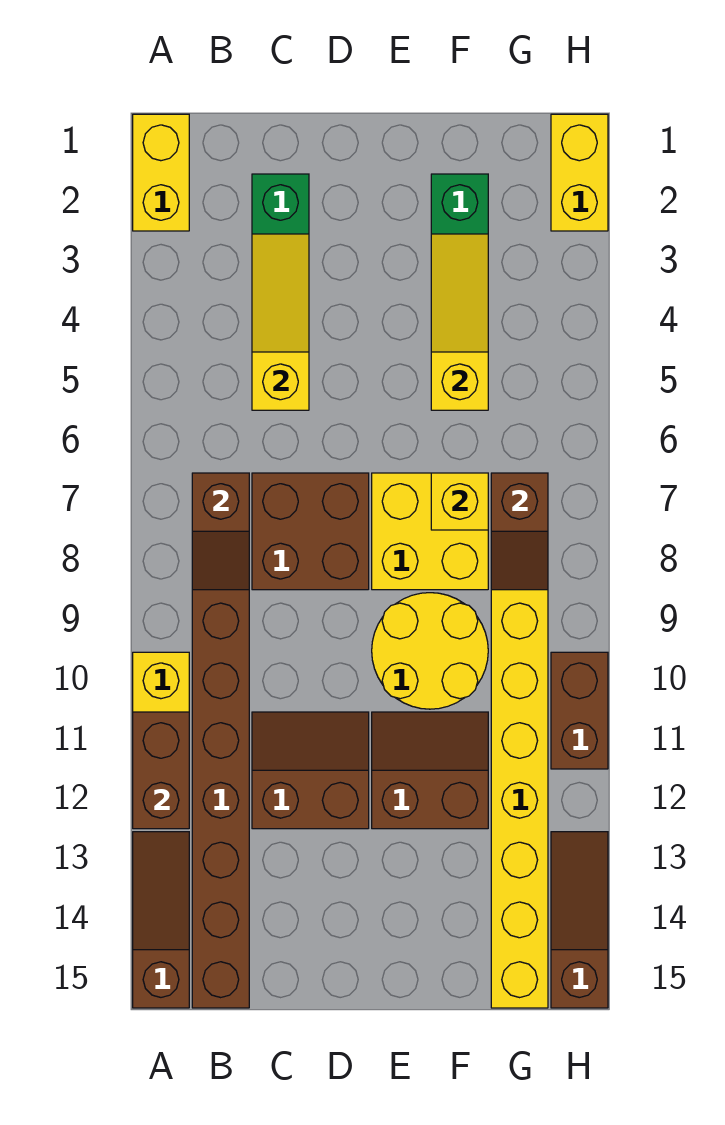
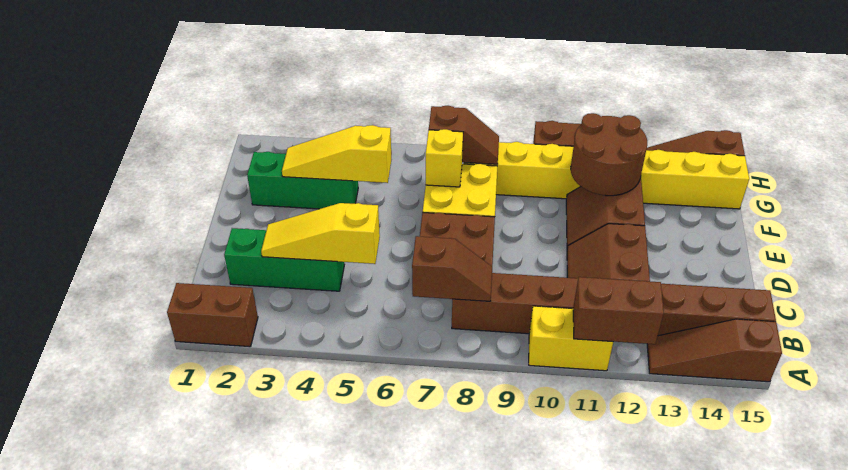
yellow 1x2 brick [133,114,189,231] -> brown 1x2 brick [167,283,258,347]
yellow 2x2 round brick [372,593,488,709] -> none
none -> brown 2x2 round brick [571,113,647,196]
yellow 1x2 brick [551,114,608,231] -> none

